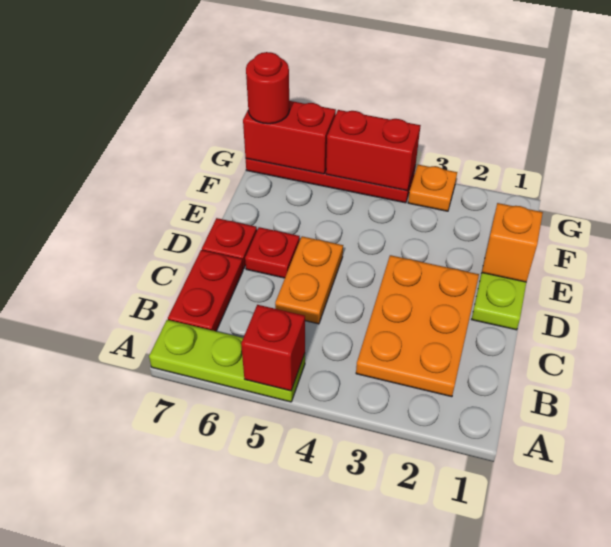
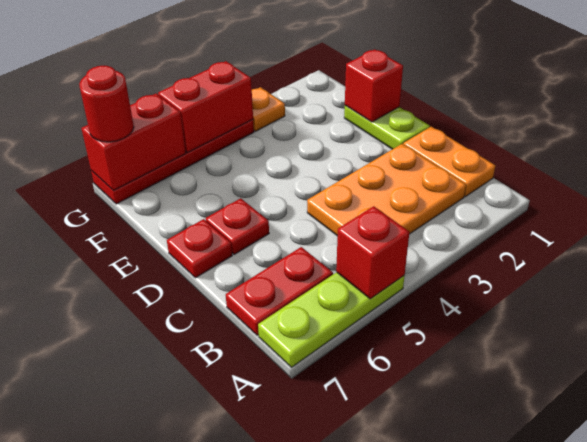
orange 2x3 plate [356,255,479,397] -> orange 2x3 plate turned to [307,144,466,236]
red 1x2 plate [168,250,243,331] -> red 1x2 plate turned to [226,247,333,335]
orange 1x2 plate [275,236,343,324] -> orange 1x2 plate moved to [403,127,495,197]
orange 1x1 brick [482,203,543,282] -> red 1x1 brick [345,49,403,122]

